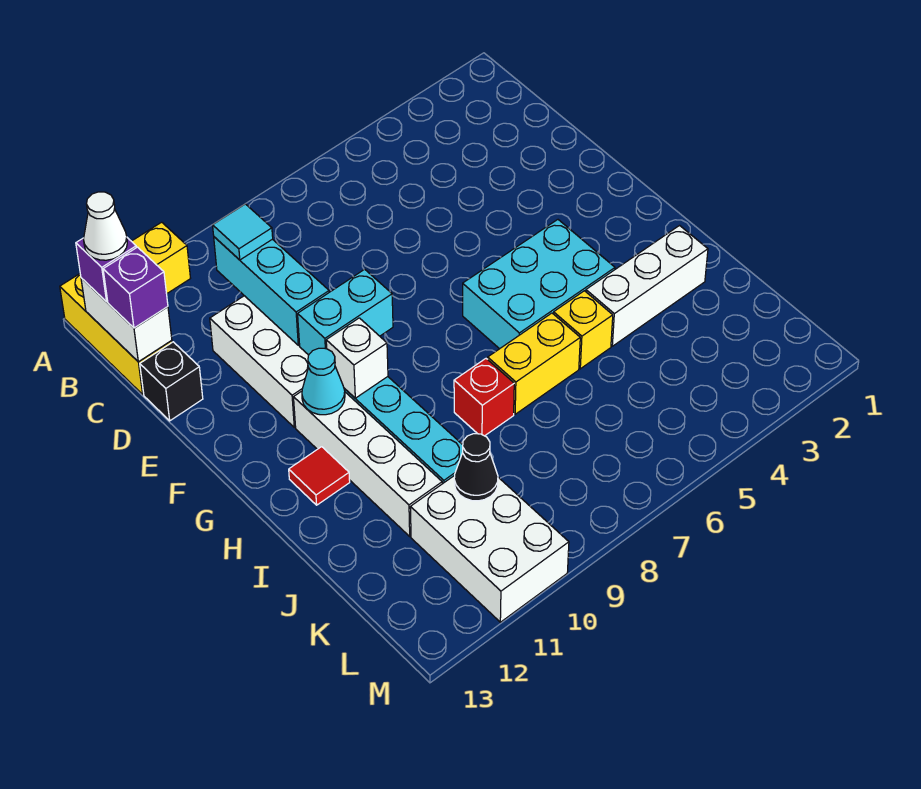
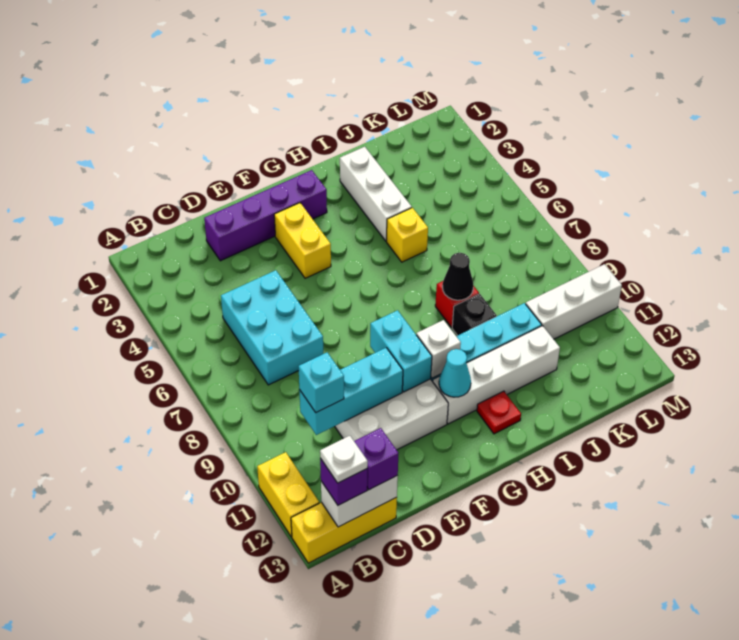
white 1x1 cone [84,192,127,260] -> white 1x1 plate [320,436,368,483]
cyan 1x1 tile [213,204,273,260] -> cyan 1x1 brick [298,353,344,412]
none -> purple 1x4 brick [204,170,327,261]
black 1x1 brick [140,342,203,421] -> black 1x1 brick moved to [452,294,496,336]
cyan 2x3 brick [463,220,615,349] -> cyan 2x3 brick moved to [221,270,323,385]
red 1x1 tile [289,447,350,505] -> red 1x1 plate [477,391,521,434]
yellow 1x2 brick [488,313,580,414] -> yellow 1x2 brick moved to [274,203,331,278]
white 2x3 brick [410,475,569,622] -> white 1x3 brick [526,264,622,339]
black 1x1 cone [454,434,498,501] -> black 1x1 cone moved to [443,253,473,300]

